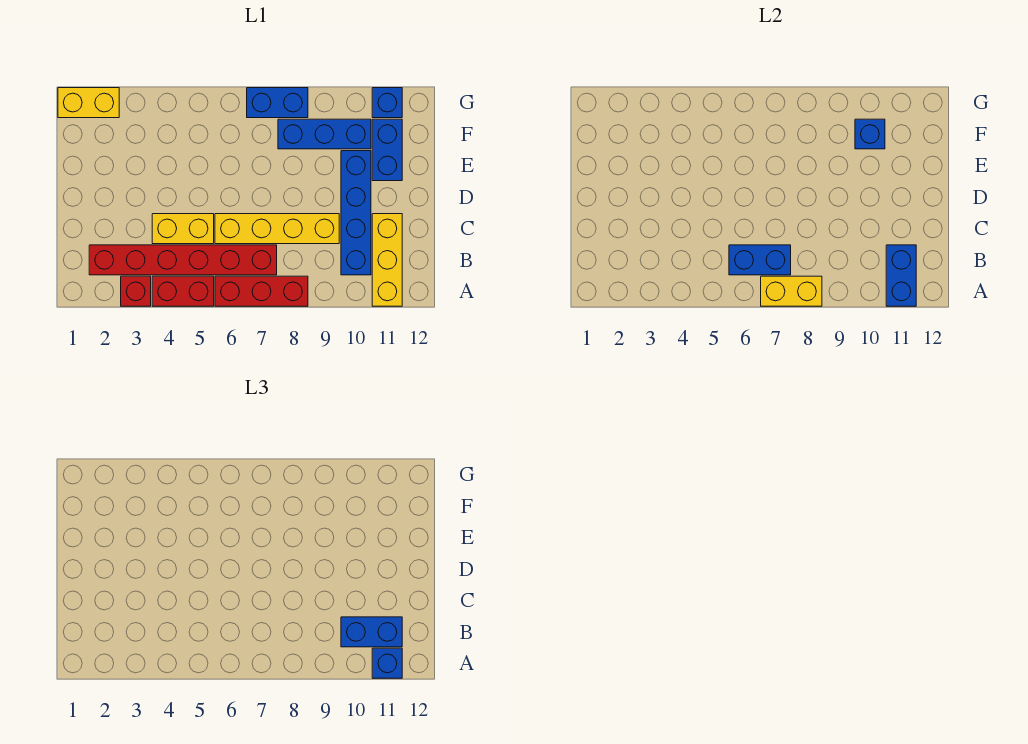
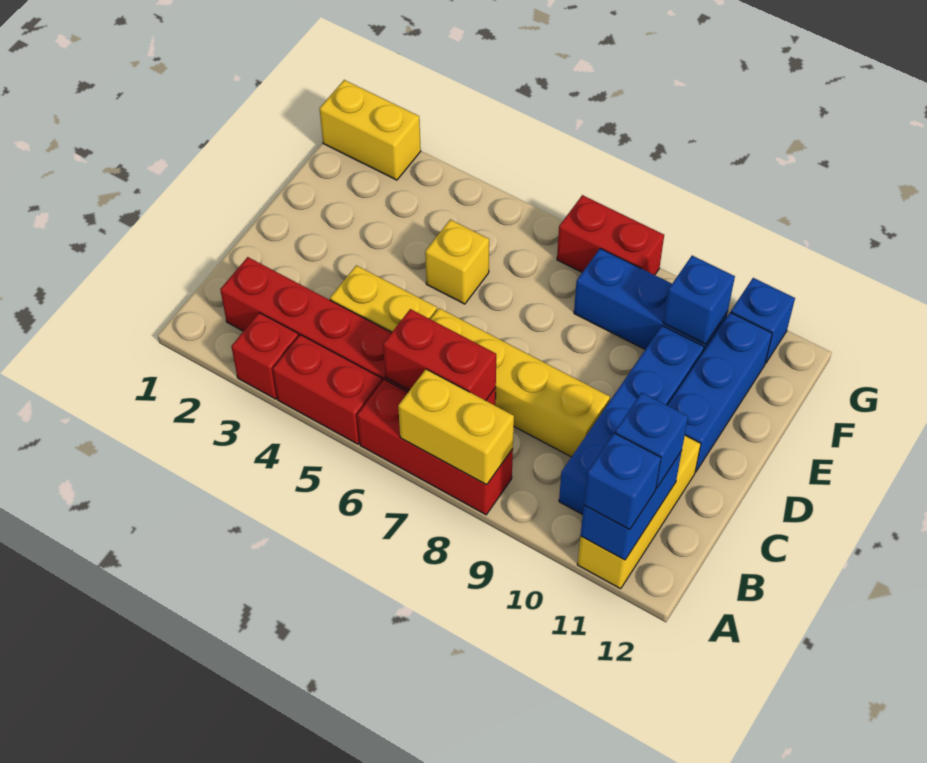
blue 1x2 brick [729,245,791,275] -> red 1x2 brick [383,309,496,401]
blue 1x2 brick [341,617,402,647] -> blue 1x1 brick [615,393,688,488]
none -> yellow 1x1 brick [425,220,489,304]
blue 1x2 brick [372,119,402,181] -> blue 1x3 brick [668,312,772,472]
blue 1x2 brick [247,88,308,118] -> red 1x2 brick [557,195,664,275]

